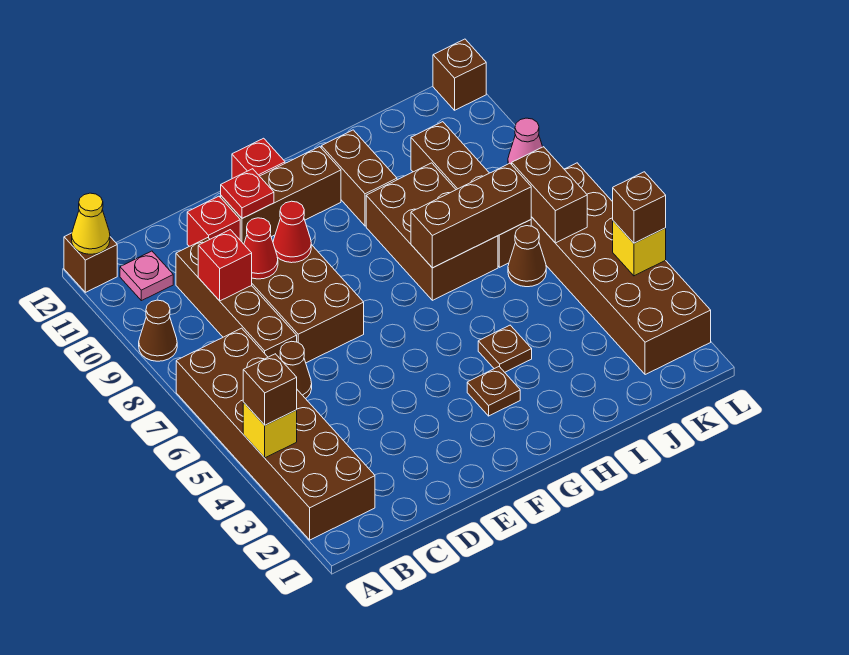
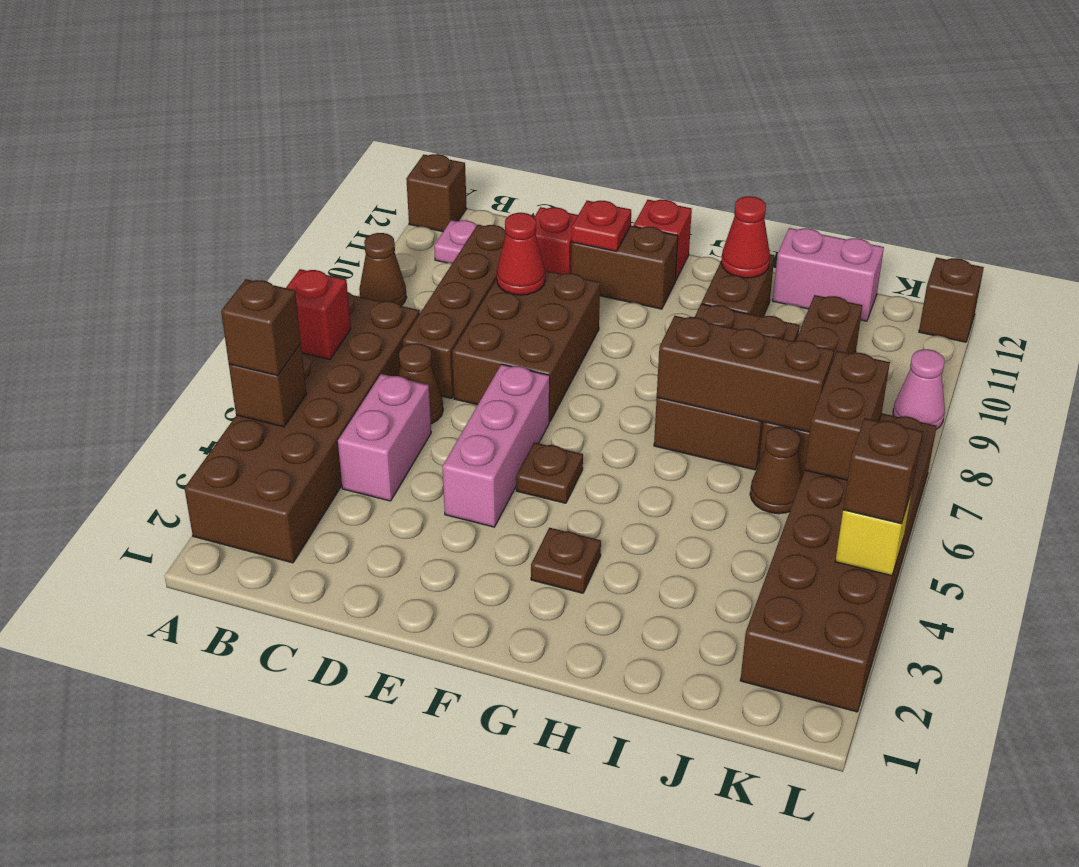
yellow 1x1 brick [243,402,297,458] -> brown 1x1 brick [229,344,306,427]
yellow 1x1 cone [72,193,110,254] -> none
none -> pink 1x2 brick [338,374,431,501]
red 1x1 brick [198,230,252,301] -> red 1x1 brick moved to [286,269,351,359]
none -> pink 1x3 brick [443,364,550,527]
red 1x1 cone [273,201,311,263] -> red 1x1 cone moved to [721,196,770,278]
brown 1x3 brick [221,147,341,244] -> brown 1x2 brick [571,226,678,309]
brown 1x1 plate [478,325,532,372] -> brown 1x1 plate moved to [516,442,583,503]
none -> pink 1x2 brick [773,228,884,321]

